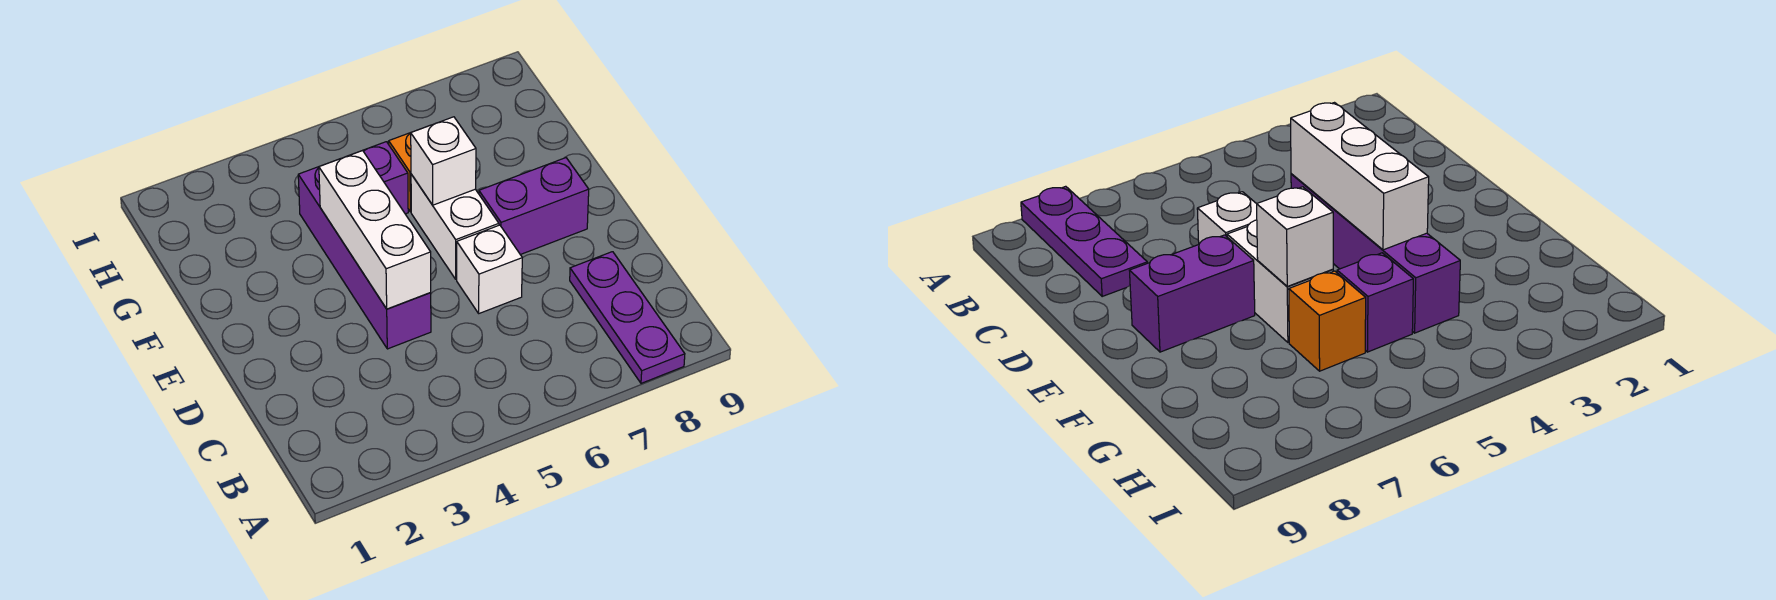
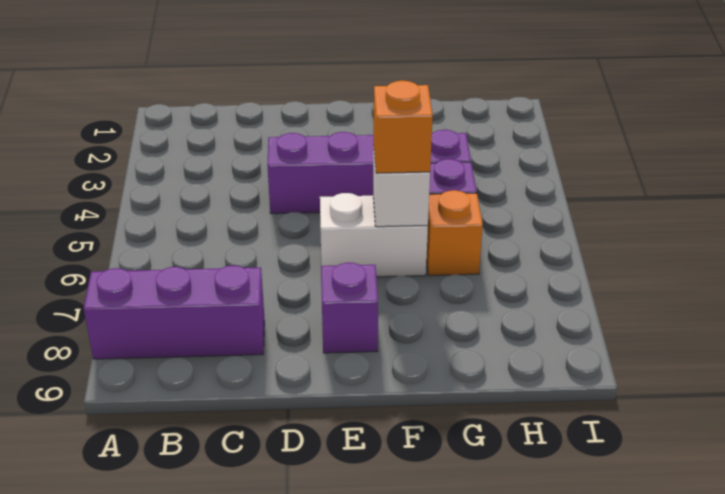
purple 1x3 plate [570,252,685,383] -> purple 1x3 brick [84,266,264,359]
white 1x3 brick [319,151,431,309] -> none
white 1x1 brick [457,225,522,313] -> none
purple 1x2 brick [479,158,589,255] -> purple 1x1 brick [321,263,378,353]
none -> orange 1x1 brick [374,81,433,173]

